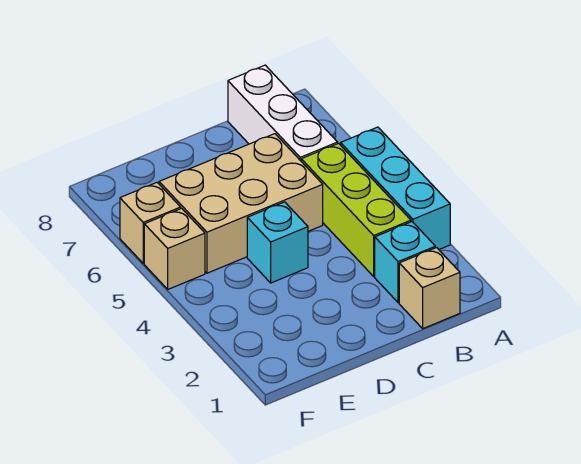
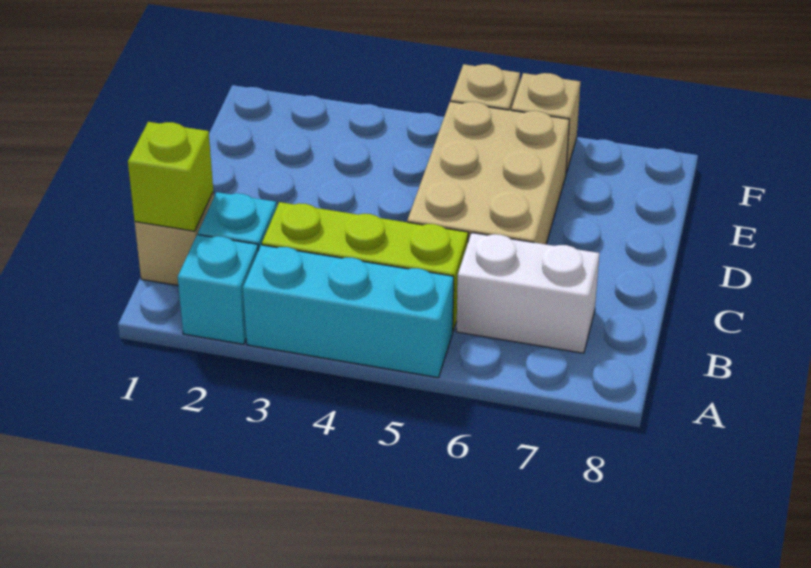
none -> lime 1x1 brick [128,122,213,231]
white 1x3 brick [228,65,338,161] -> white 1x2 brick [456,233,599,353]
cyan 1x1 brick [247,202,308,283] -> cyan 1x1 brick moved to [178,235,258,344]

